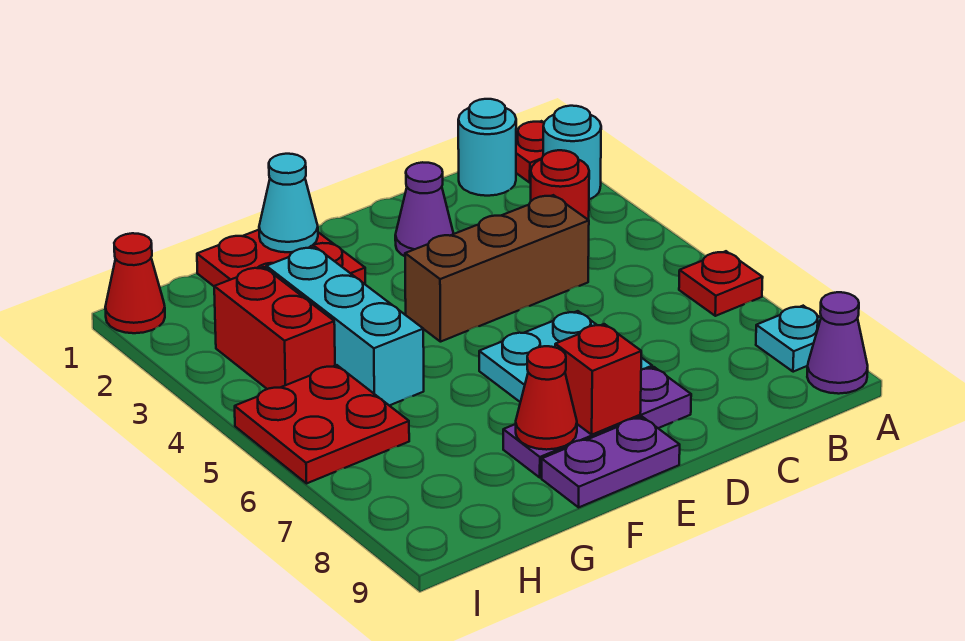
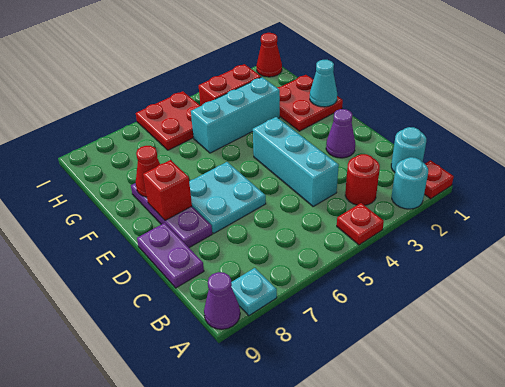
red 1x1 plate [679,251,763,316] -> red 1x1 plate moved to [337,203,384,245]
brown 1x3 brick [405,195,589,342] -> cyan 1x3 brick [253,117,339,206]
purple 1x2 plate [542,417,680,507] -> purple 1x2 plate moved to [137,223,204,288]

